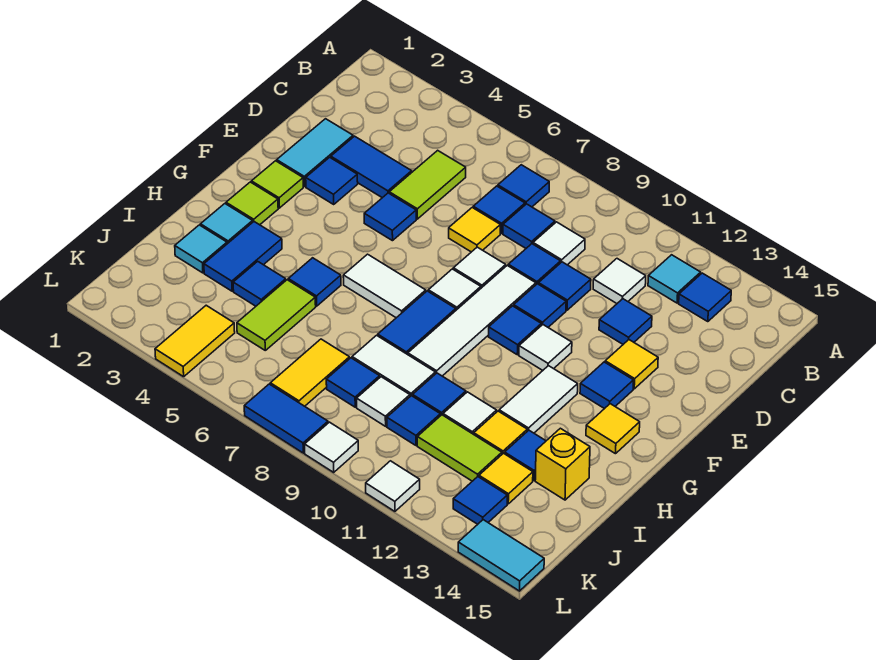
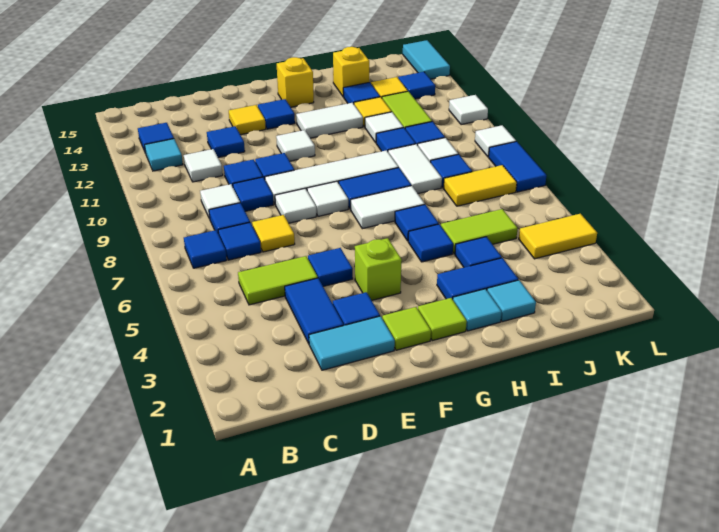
none -> lime 1x1 brick [355,238,402,300]
blue 1x1 tile [489,306,541,355] -> blue 1x1 tile moved to [395,205,439,241]
white 1x2 tile [343,254,426,318] -> white 1x2 tile turned to [351,186,425,229]
yellow 1x1 tile [586,404,640,454] -> yellow 1x1 brick [277,57,314,107]

